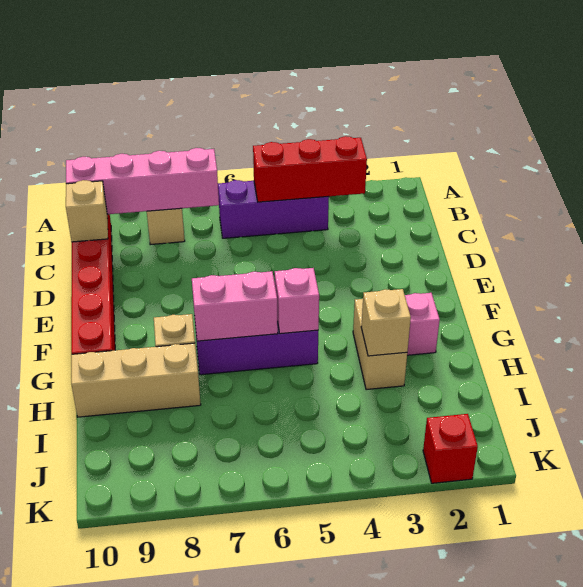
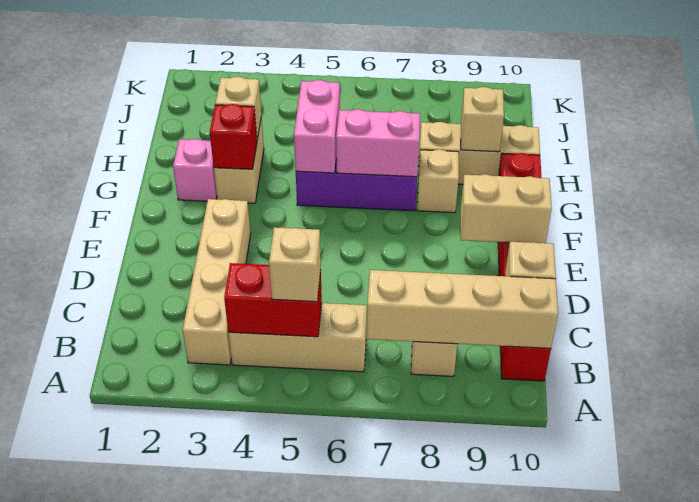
none -> tan 1x4 brick [183,199,251,365]
red 1x3 brick [253,136,367,202] -> red 1x2 brick [224,263,322,337]
purple 1x3 brick [218,180,329,238] -> tan 1x3 brick [228,303,367,372]
none -> tan 1x1 brick [269,227,321,302]
pink 1x4 brick [66,148,219,214] -> tan 1x4 brick [367,270,558,348]
none -> tan 1x2 brick [460,174,552,243]
pink 1x1 brick [275,268,319,334] -> pink 1x2 brick [294,80,340,173]
none -> tan 1x1 brick [461,87,504,152]
red 1x1 brick [423,414,478,483] -> red 1x1 brick moved to [210,104,257,169]

